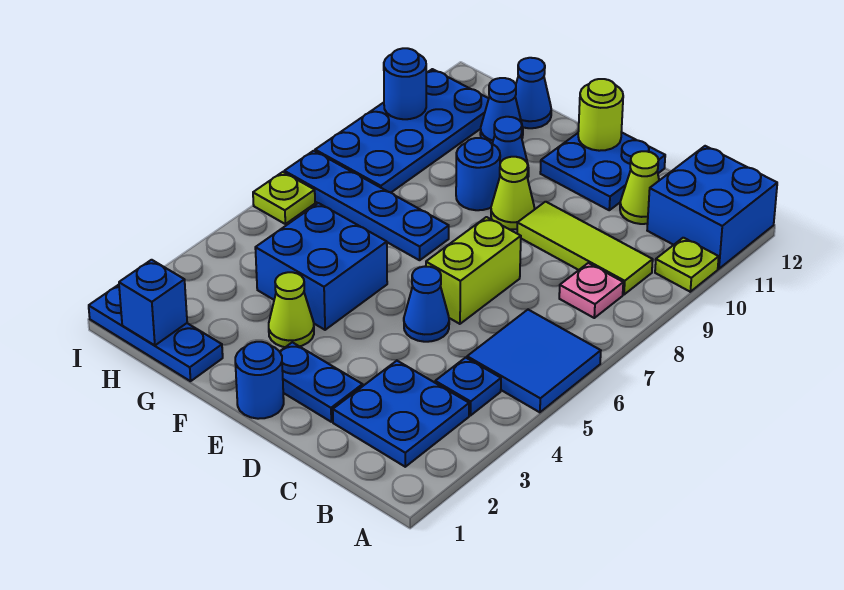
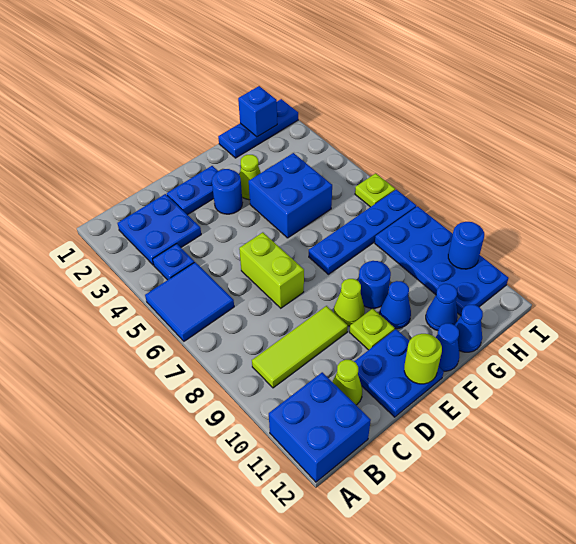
lime 1x1 plate [655,238,719,292] -> lime 1x1 plate moved to [349,308,395,350]
pink 1x1 plate [559,263,623,318] -> none
blue 1x1 cone [404,267,449,342] -> blue 1x1 cone moved to [436,323,459,371]
blue 1x1 round brick [235,342,284,419] -> blue 1x1 round brick moved to [212,169,243,214]

